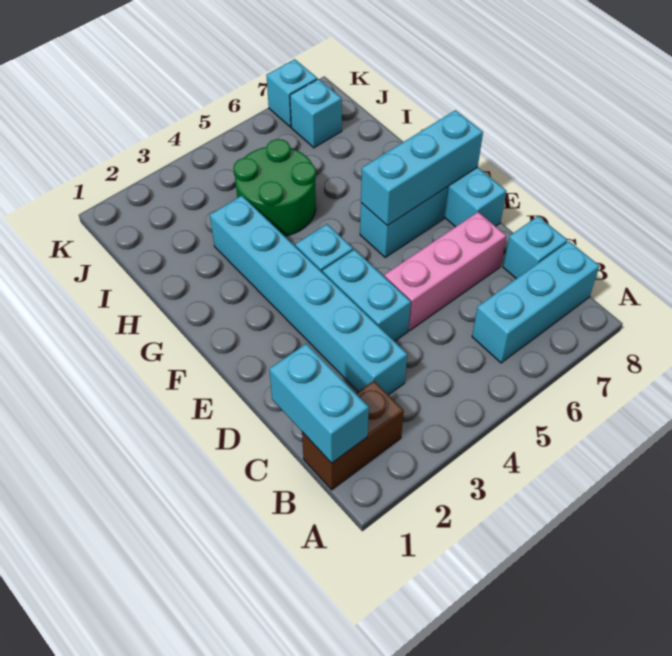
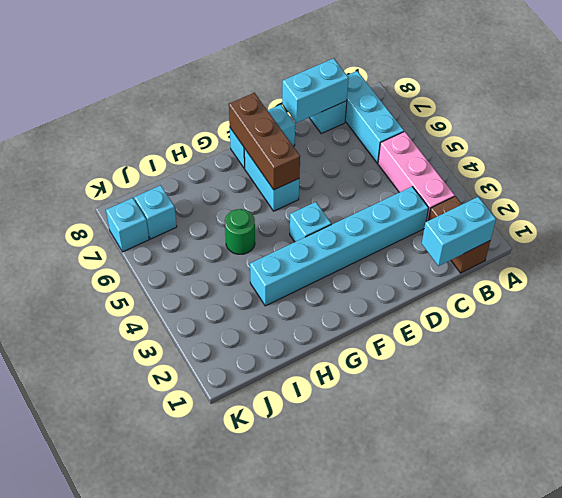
cyan 1x2 brick [323,249,411,341] -> cyan 1x2 brick moved to [282,58,349,123]
pink 1x3 brick [384,212,506,330] -> pink 1x3 brick moved to [378,132,455,222]
cyan 1x3 brick [361,110,483,225] -> brown 1x3 brick [229,93,300,190]
green 2x2 round brick [233,139,316,236] -> green 1x1 round brick [225,209,255,254]

